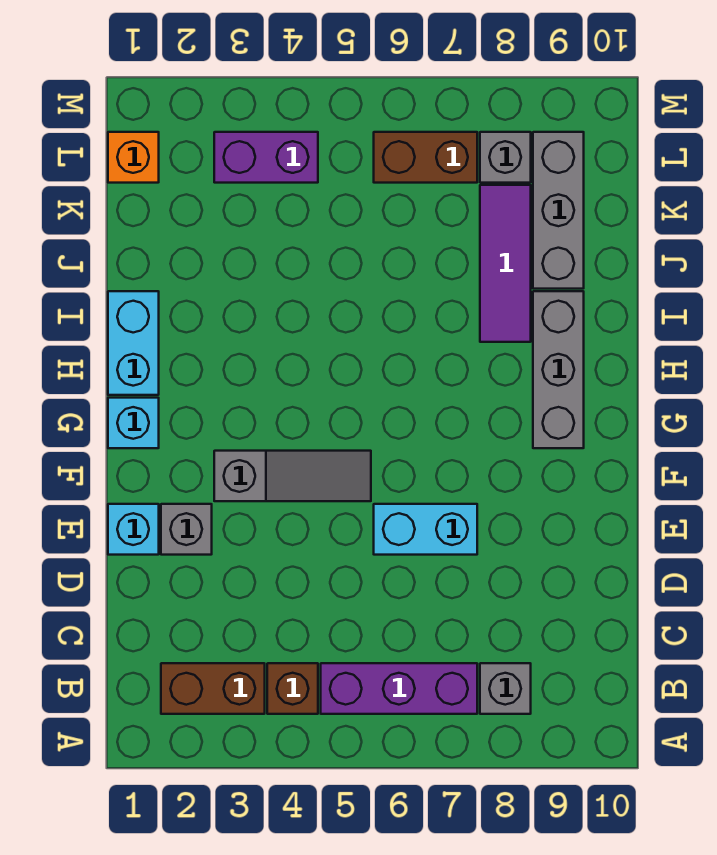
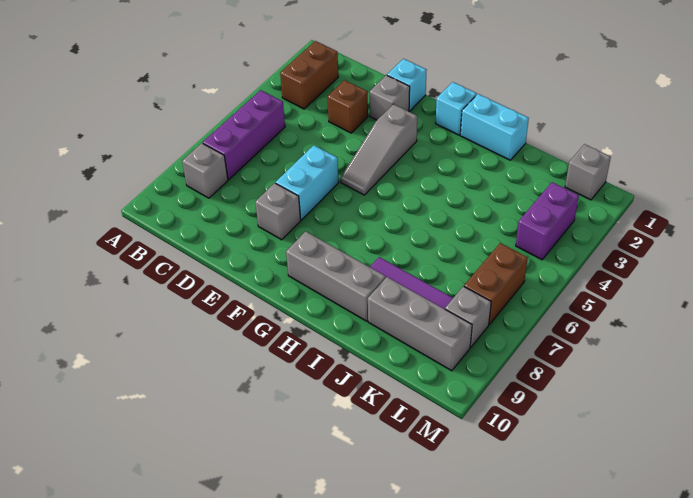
brown 1x1 brick [267,663,318,714] -> brown 1x1 brick moved to [327,80,368,133]
none -> grey 1x1 brick [255,183,301,240]
orange 1x1 brick [108,132,159,183] -> grey 1x1 brick [565,144,611,200]

